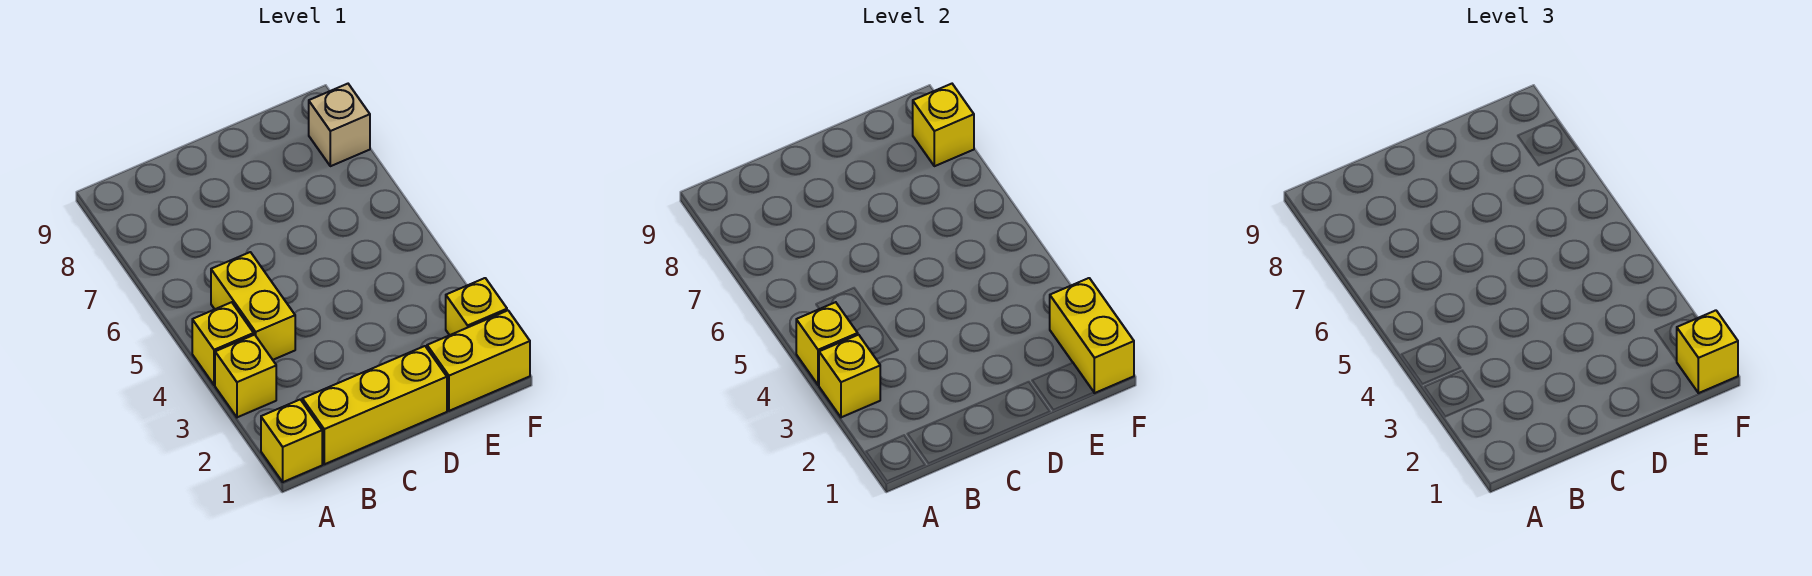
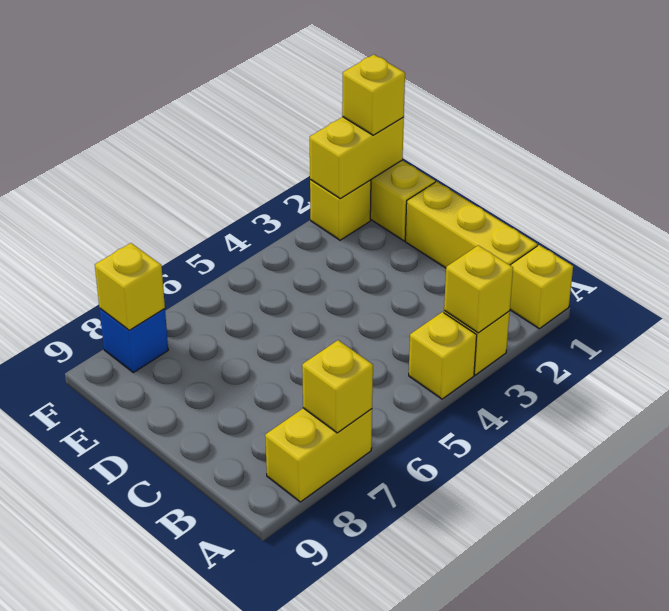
yellow 1x1 brick [796,302,858,385] -> yellow 1x1 brick moved to [302,340,373,433]
yellow 1x2 brick [211,252,295,360] -> yellow 1x2 brick moved to [265,408,372,502]
tan 1x1 brick [309,84,370,166] -> blue 1x1 brick [100,309,168,373]

